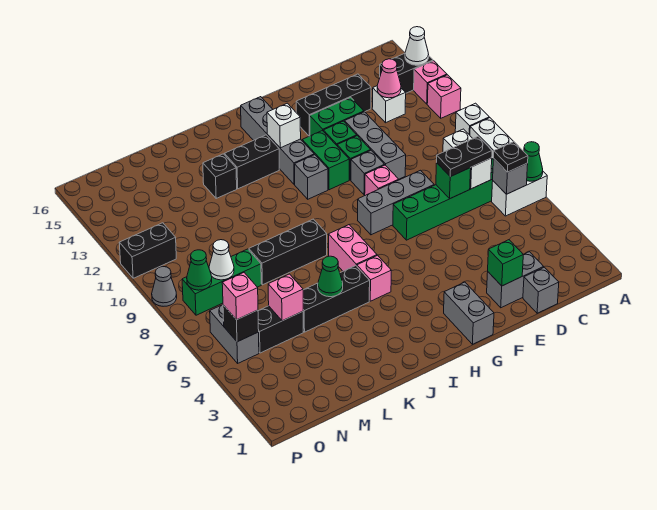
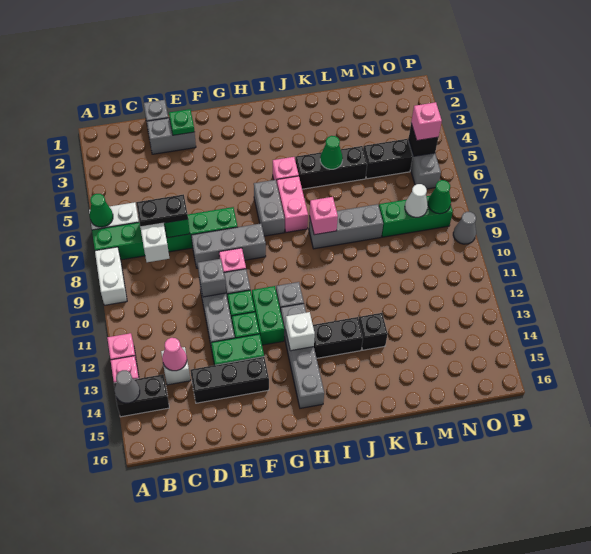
white 1x1 brick [455,103,489,135] -> none
white 1x1 cone [405,27,429,65] -> grey 1x1 cone [115,370,140,403]
grey 1x1 brick [493,158,528,194] -> grey 1x1 brick moved to [198,259,226,297]
black 1x1 plate [494,142,528,172] -> none
green 1x1 brick [488,240,523,286] -> green 1x1 plate [169,109,194,135]
grey 1x2 brick [444,282,494,344] -> grey 1x2 brick moved to [254,180,285,236]
black 1x3 brick [249,219,327,285] -> grey 1x3 brick [309,204,383,249]
pink 1x1 brick [268,274,303,321] -> pink 1x1 brick moved to [310,197,338,235]
black 1x2 brick [119,223,176,278] -> none

